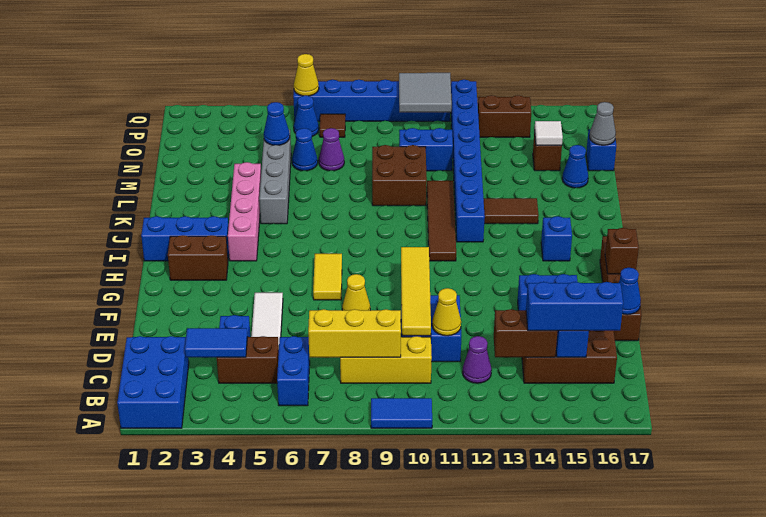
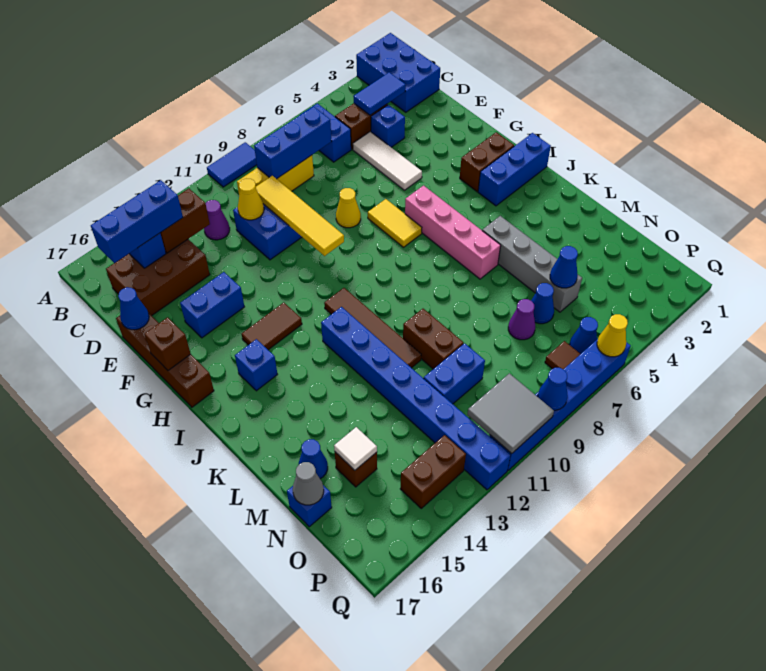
yellow 1x3 brick [308,309,401,358] -> blue 1x3 brick [254,106,332,179]
pink 1x4 brick [228,162,261,261] -> pink 1x4 brick moved to [405,186,501,279]
brown 1x2 tile [483,198,539,224] -> brown 1x2 tile moved to [242,302,302,350]
brown 2x2 brick [372,145,427,206] -> brown 1x2 brick [403,309,464,369]
none -> blue 1x1 cone [538,368,568,410]

